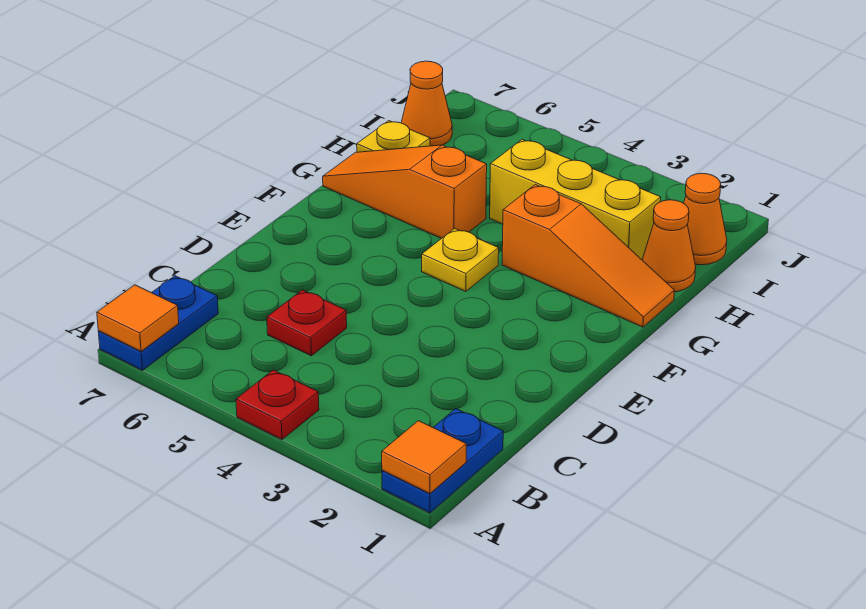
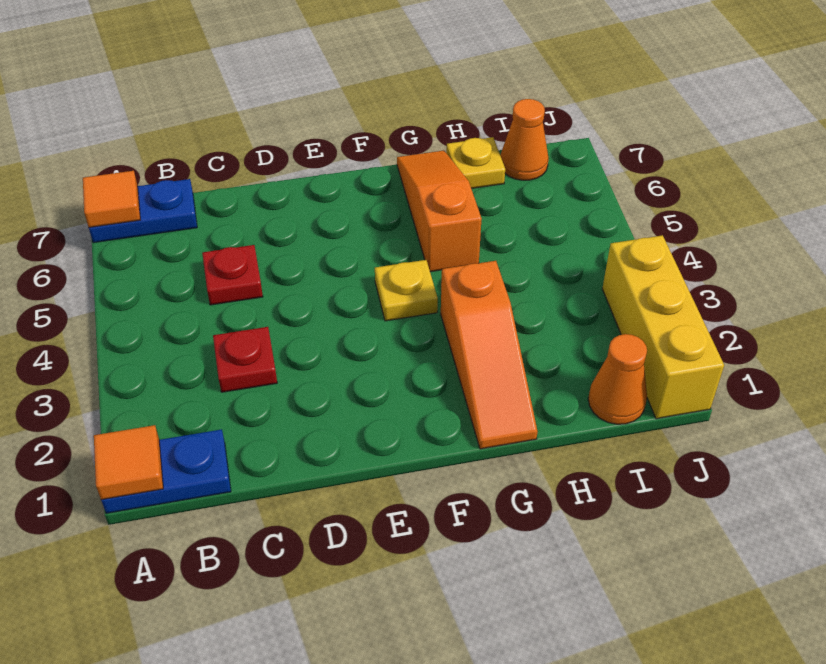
red 1x1 plate [236,370,319,439] -> red 1x1 plate moved to [213,327,277,392]
orange 1x1 cone [642,200,696,292] -> none
yellow 1x3 brick [490,139,661,260] -> yellow 1x3 brick moved to [602,235,724,419]

